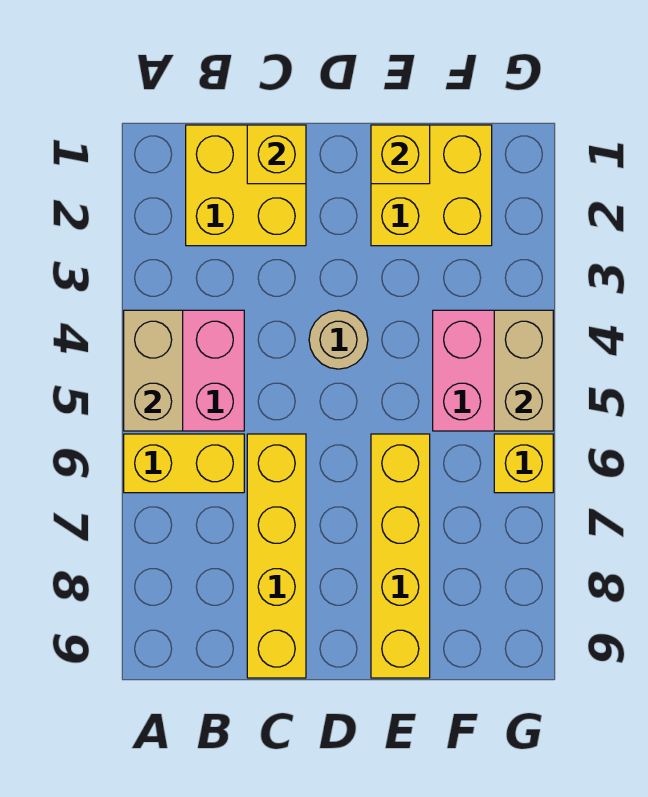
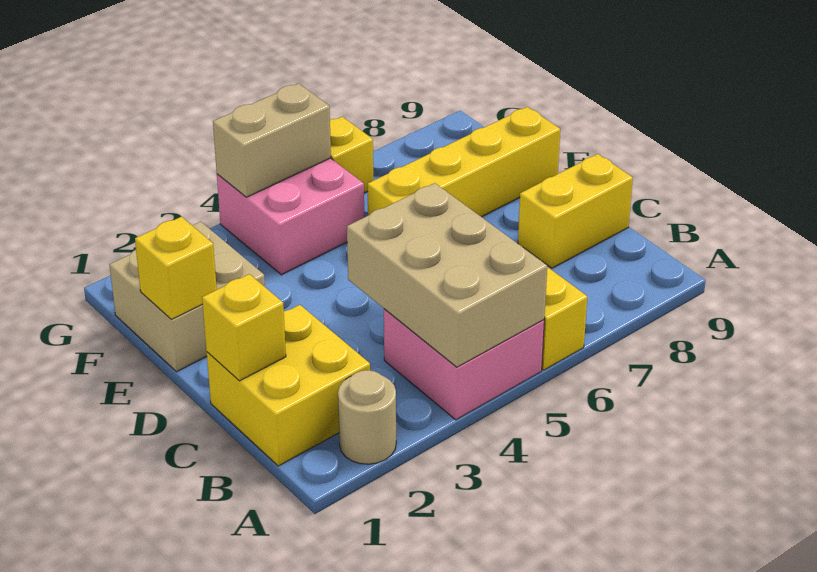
tan 1x2 brick [124,310,183,431] -> tan 2x3 brick [347,183,547,367]
yellow 1x4 brick [247,434,306,678] -> yellow 1x2 brick [518,154,633,268]
tan 1x1 round brick [309,310,368,369] -> tan 1x1 round brick moved to [338,370,396,464]
yellow 2x2 brick [371,125,492,246] -> tan 2x2 brick [109,221,265,372]

